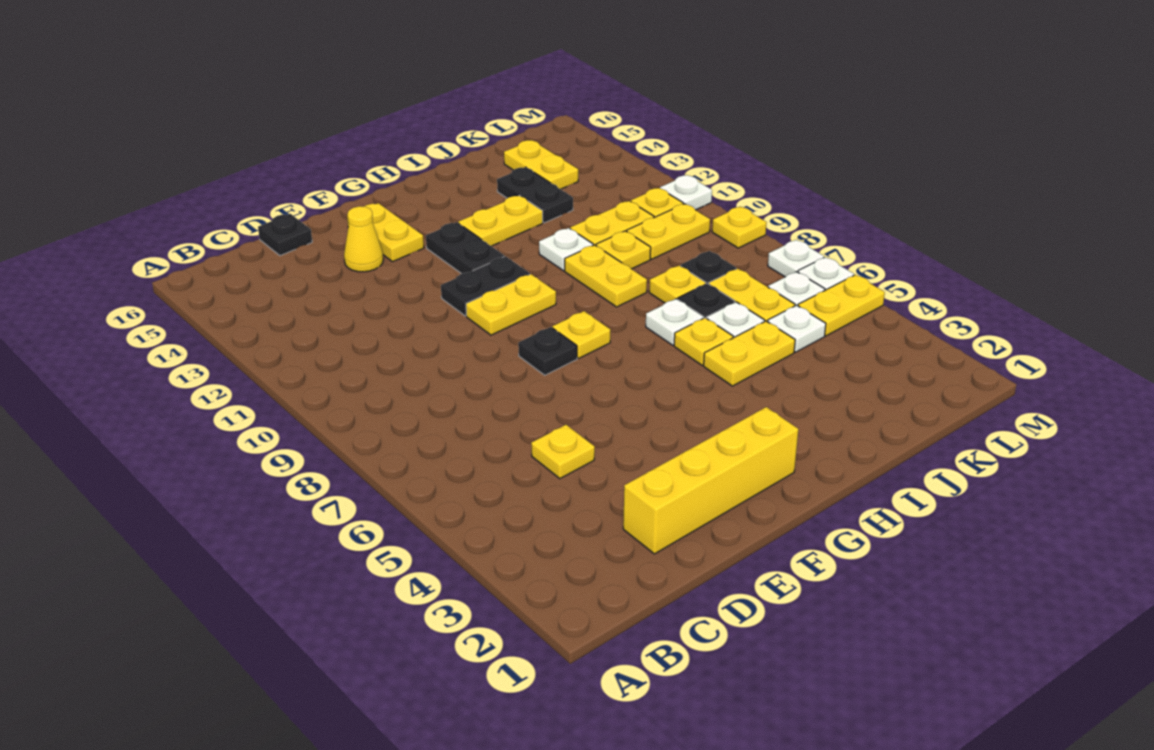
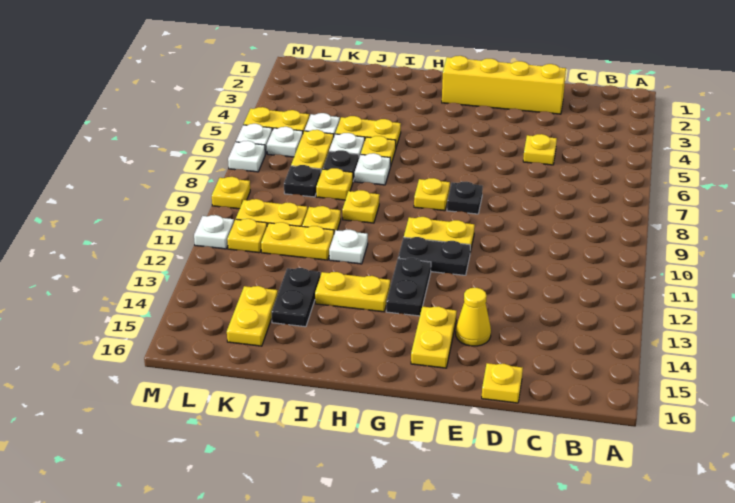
black 1x1 plate [258,214,312,256] -> yellow 1x1 plate [482,363,523,403]
yellow 1x2 plate [565,245,647,307] -> yellow 1x1 plate [342,190,380,223]

